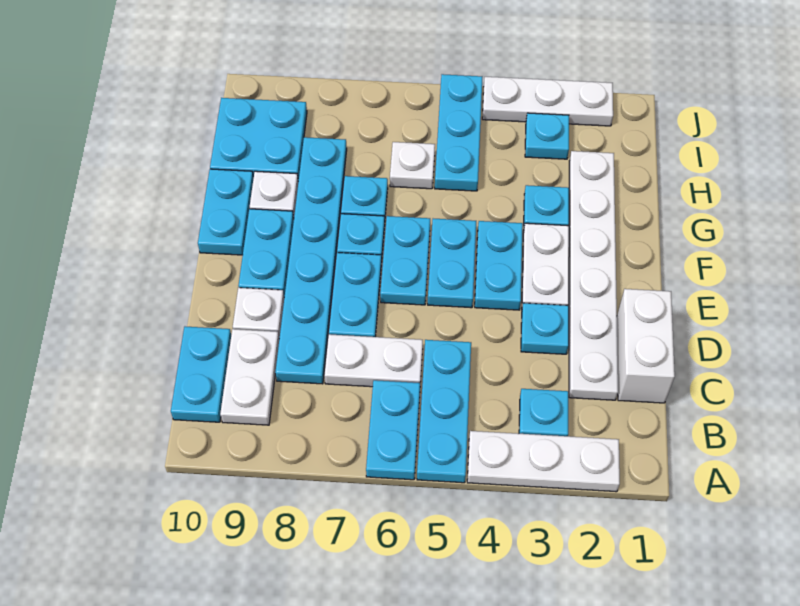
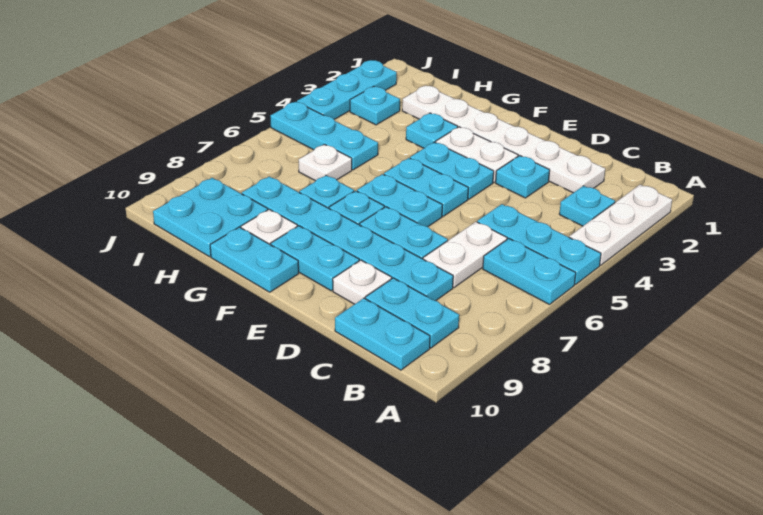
white 1x2 plate [220,329,279,425] -> cyan 1x2 plate [365,278,459,348]
white 1x2 brick [617,289,675,403] -> none
white 1x3 plate [482,77,613,126] -> cyan 1x3 plate [297,60,397,120]

